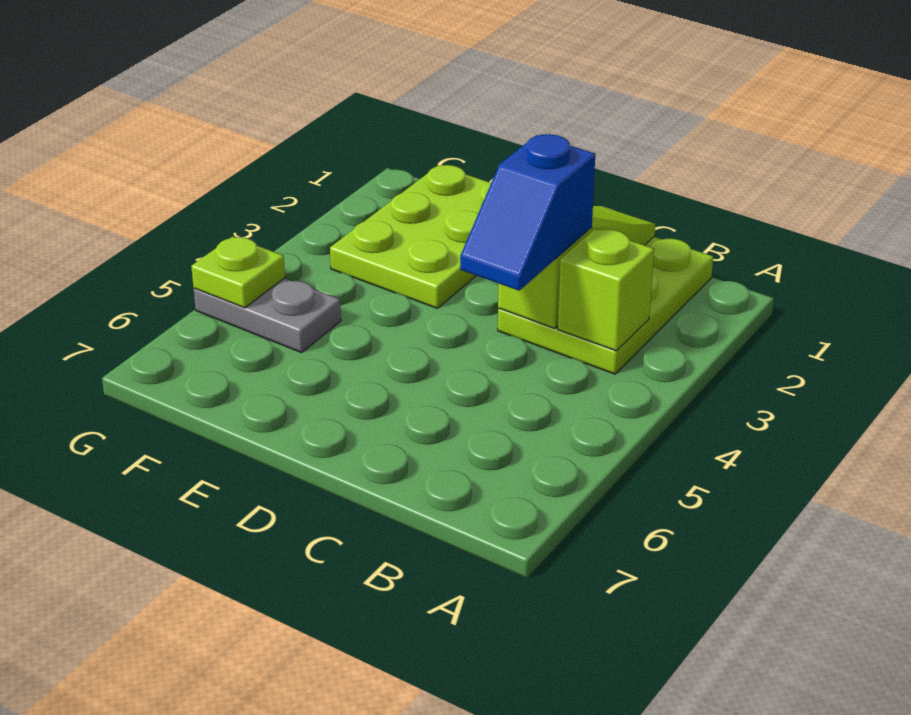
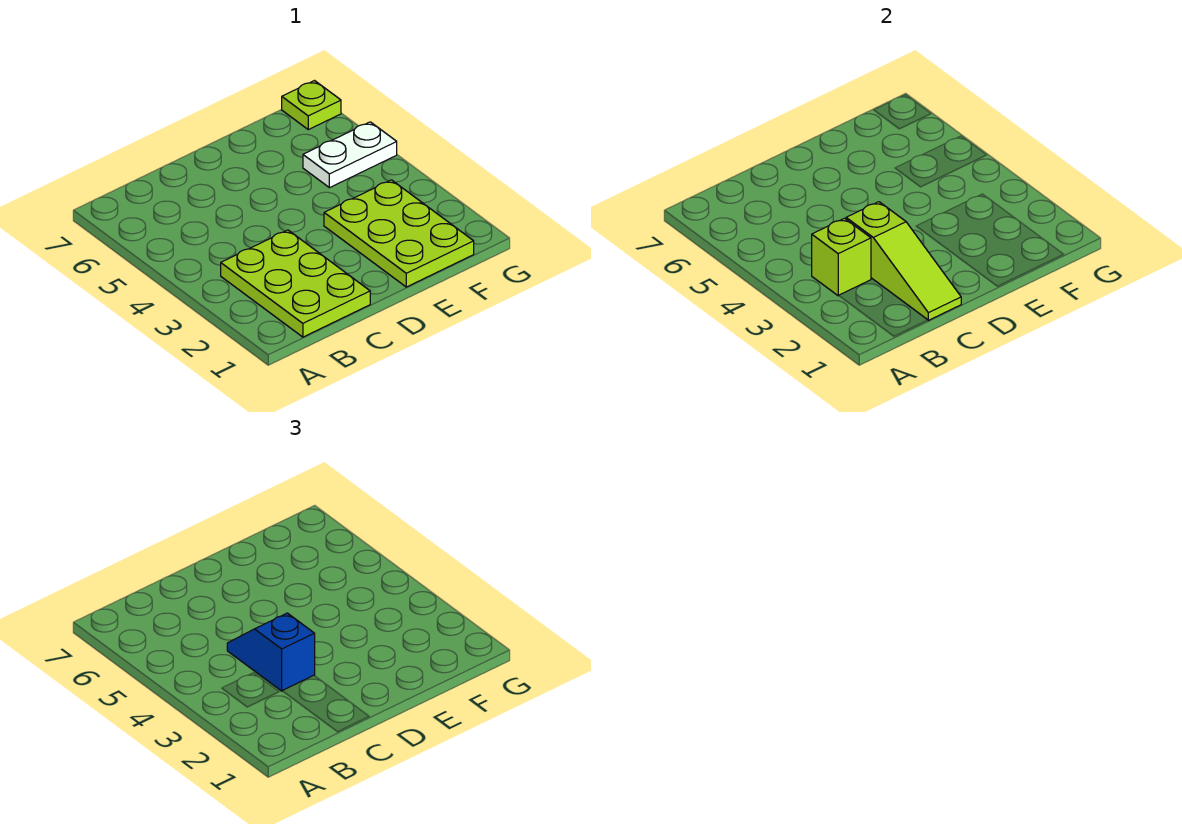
grey 1x2 plate [194,278,341,353] -> white 1x2 plate [303,122,397,188]
lime 1x1 plate [191,237,285,308] -> lime 1x1 plate moved to [282,81,341,130]

